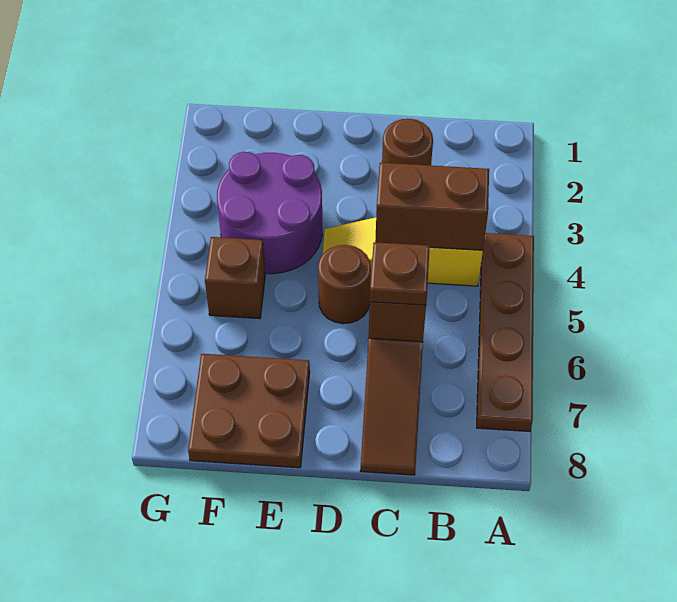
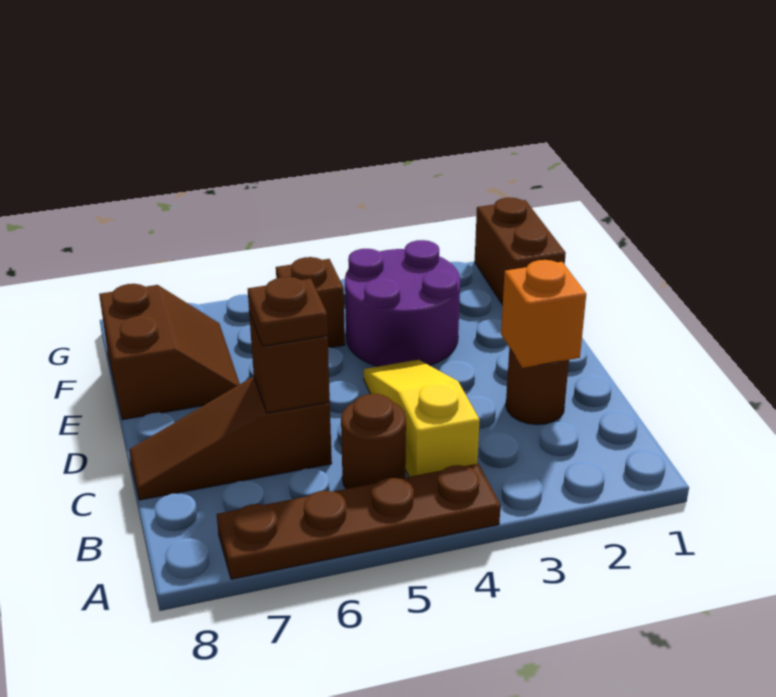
brown 1x2 brick [375,163,489,250] -> brown 1x2 brick moved to [474,198,566,305]
none -> orange 1x1 brick [501,260,586,368]
brown 1x1 round brick [318,245,371,324] -> brown 1x1 round brick moved to [341,394,406,489]
brown 2x2 plate [188,354,310,468] -> brown 2x2 slope [99,284,240,420]

